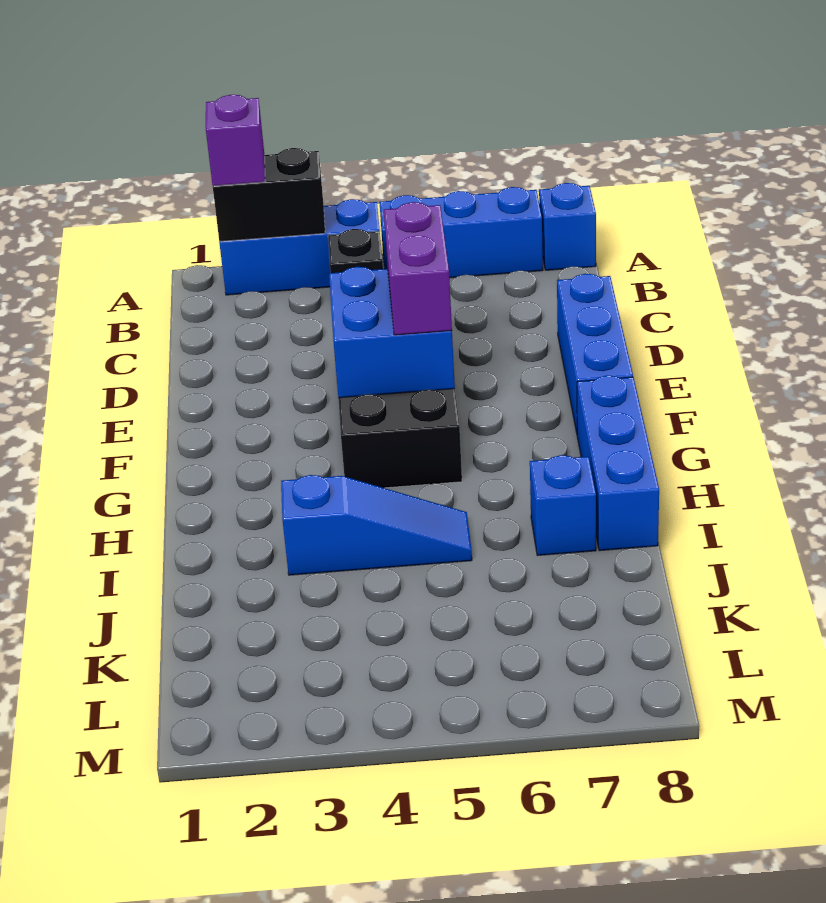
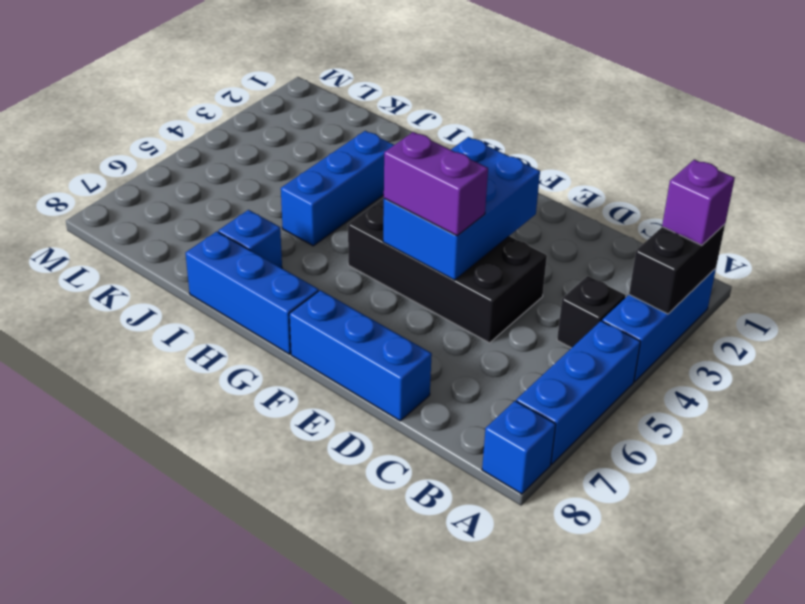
blue 2x2 brick [329,267,455,398] -> blue 2x3 brick [383,137,540,280]
blue 1x3 slope [281,475,472,575] -> blue 1x3 brick [281,131,394,246]

